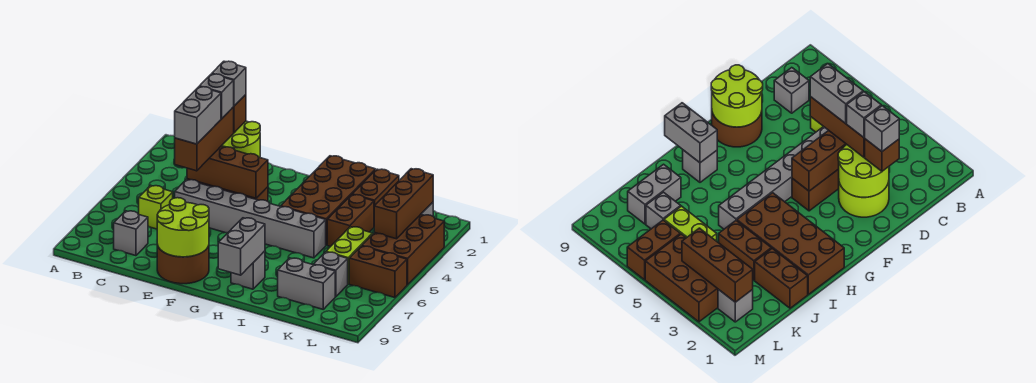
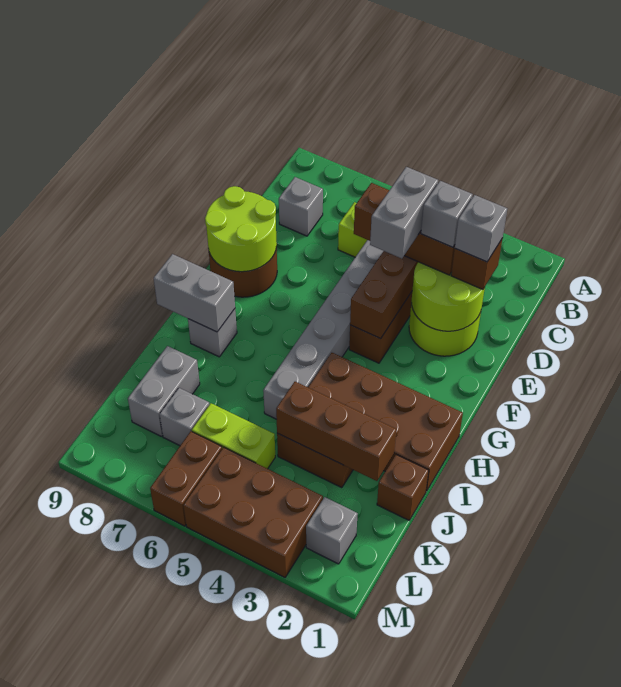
grey 1x2 brick [175,87,221,144] -> grey 1x2 brick turned to [370,167,438,259]
brown 1x2 brick [352,169,399,206] -> brown 1x1 brick [377,455,429,520]
brown 1x3 brick [374,169,433,239] -> brown 1x3 brick moved to [276,382,396,481]

